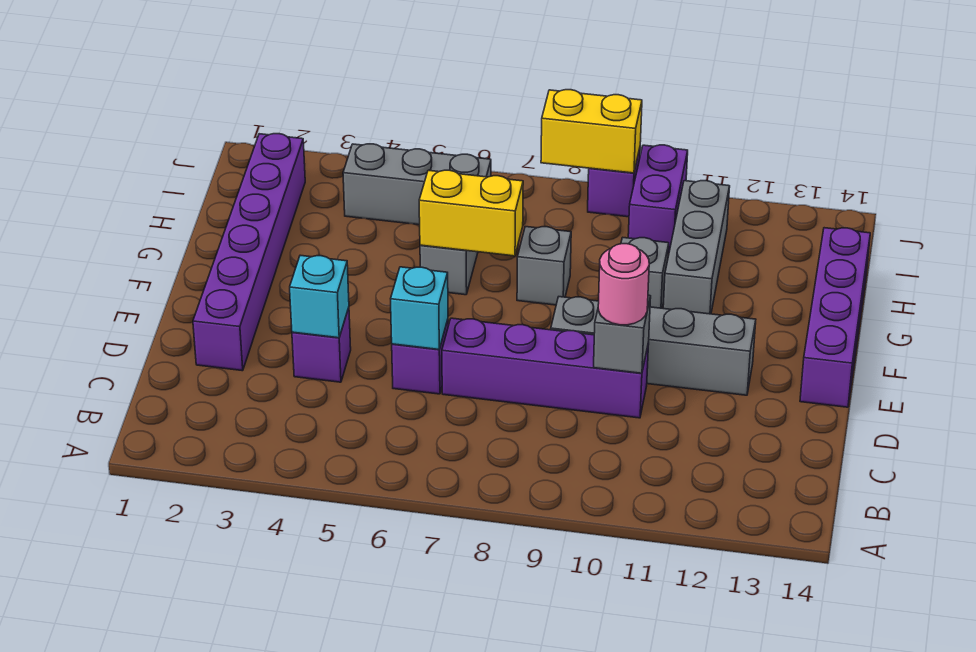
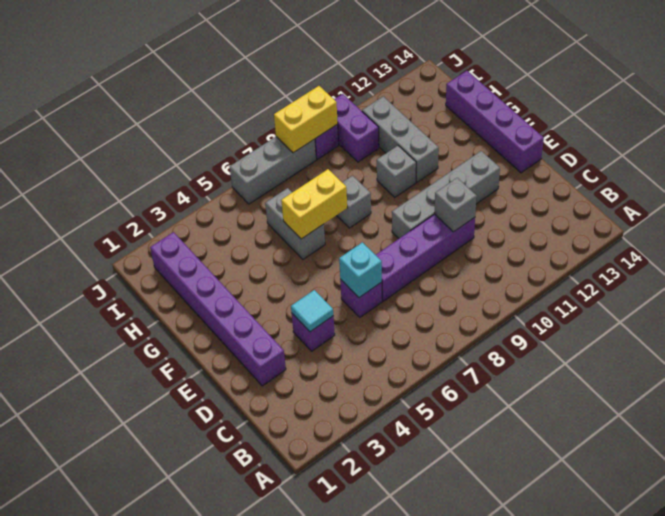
cyan 1x1 brick [290,255,349,338] -> cyan 1x1 tile [291,290,333,332]
pink 1x1 round brick [598,244,649,325] -> none
grey 1x3 brick [343,144,491,225] -> grey 1x3 brick moved to [230,137,316,204]

